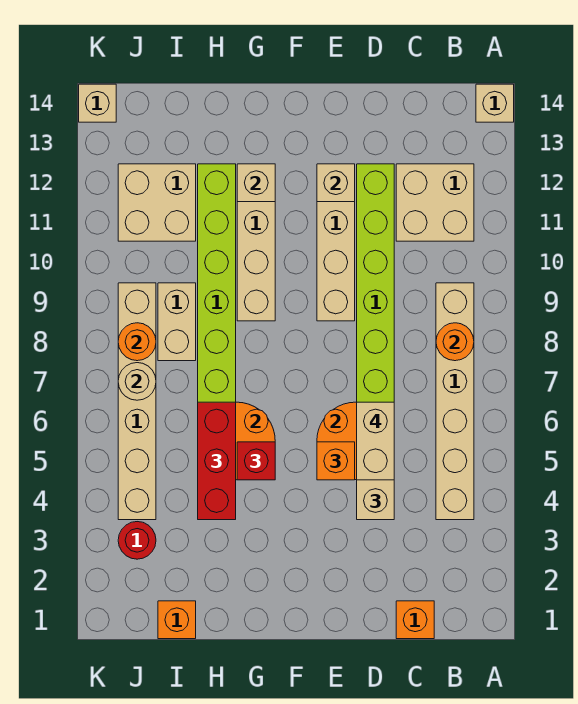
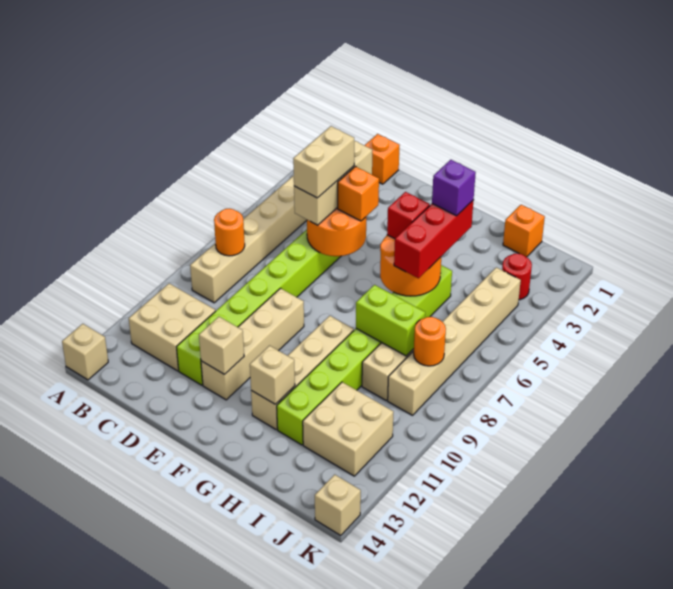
none -> purple 1x1 brick [432,160,476,216]
none -> lime 1x2 brick [356,285,425,356]
tan 1x1 round brick [118,363,156,400] -> none

